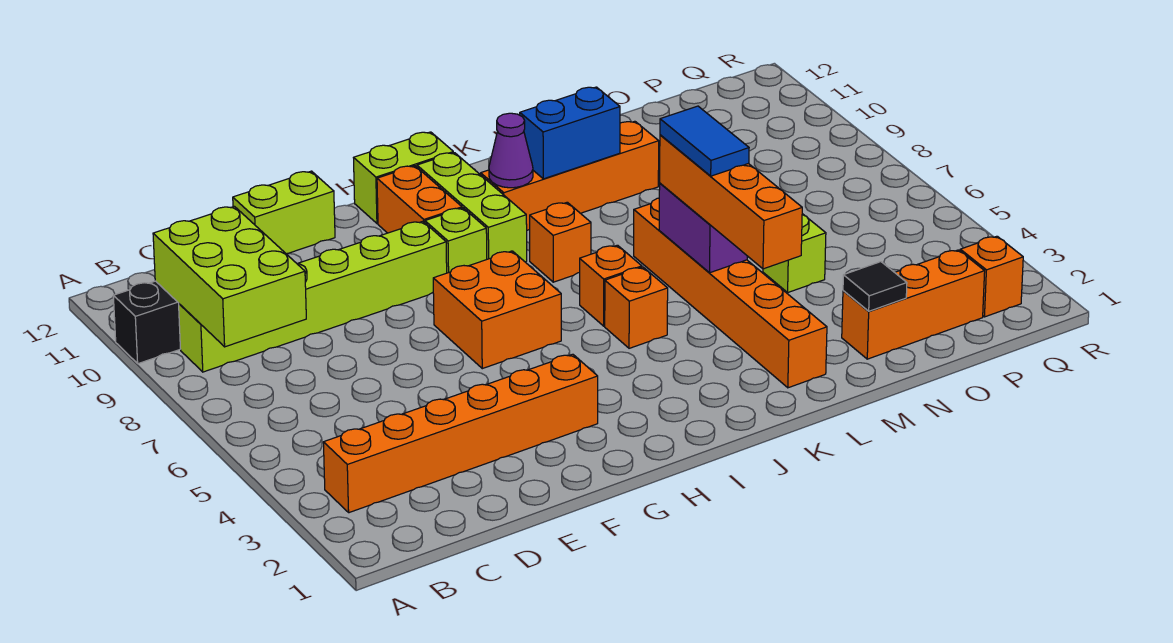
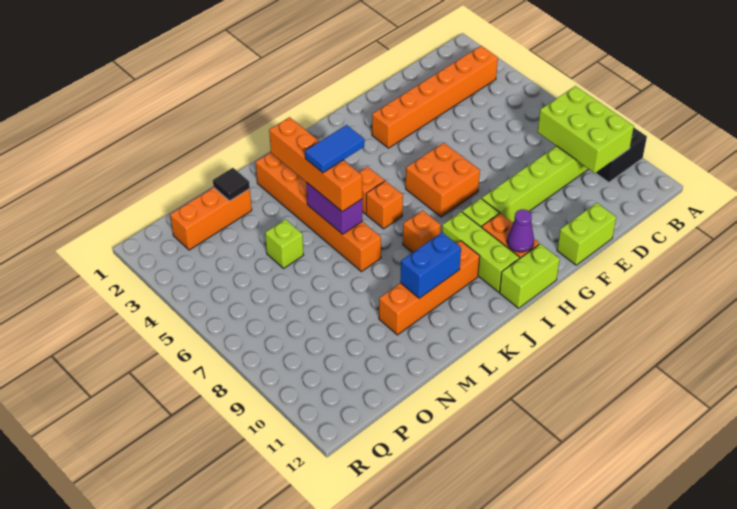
purple 1x1 cone [489,113,533,188] -> purple 1x1 cone moved to [507,209,534,252]
blue 1x2 tile [660,106,749,176] -> blue 1x2 tile turned to [305,125,364,173]
orange 1x1 brick [960,236,1023,317] -> none

